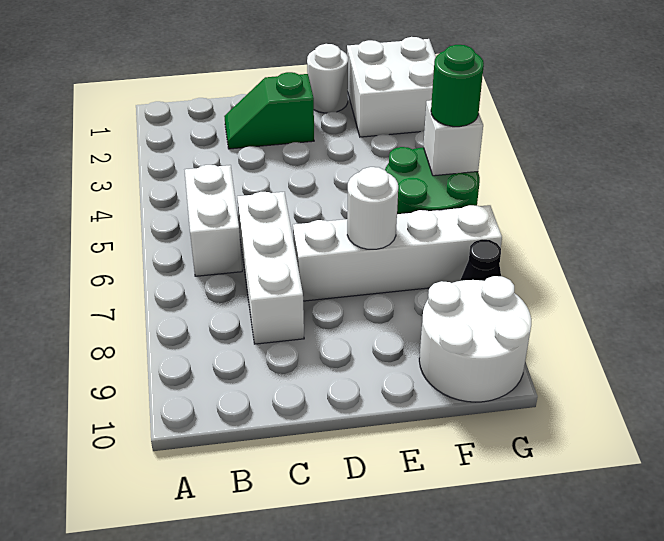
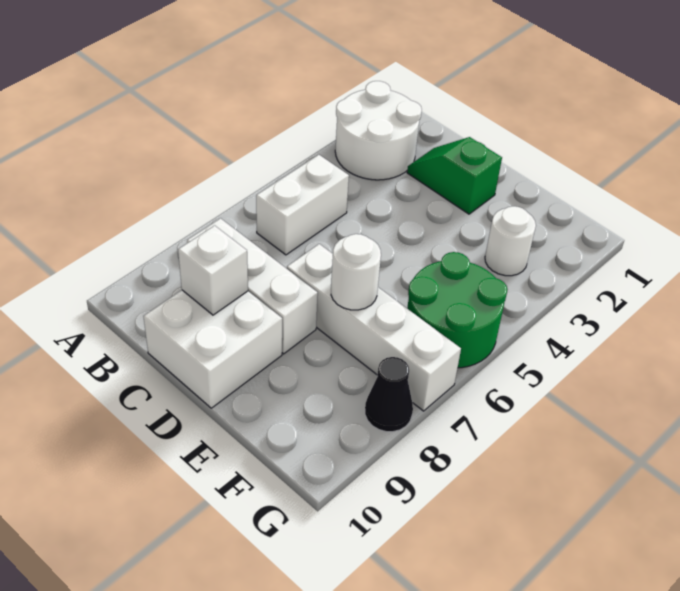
white 1x3 brick [237,192,304,344] -> white 1x3 brick turned to [187,218,318,354]
white 1x1 round brick [307,44,348,113] -> white 1x1 round brick moved to [485,206,536,276]
white 2x2 brick [347,37,436,137] -> white 2x2 brick moved to [143,290,282,408]
white 2x2 round brick [419,276,531,402] -> white 2x2 round brick moved to [335,81,422,180]
white 1x1 brick [423,100,483,176] -> white 1x1 brick moved to [178,226,248,315]
green 1x1 round brick [431,45,484,127] -> none

